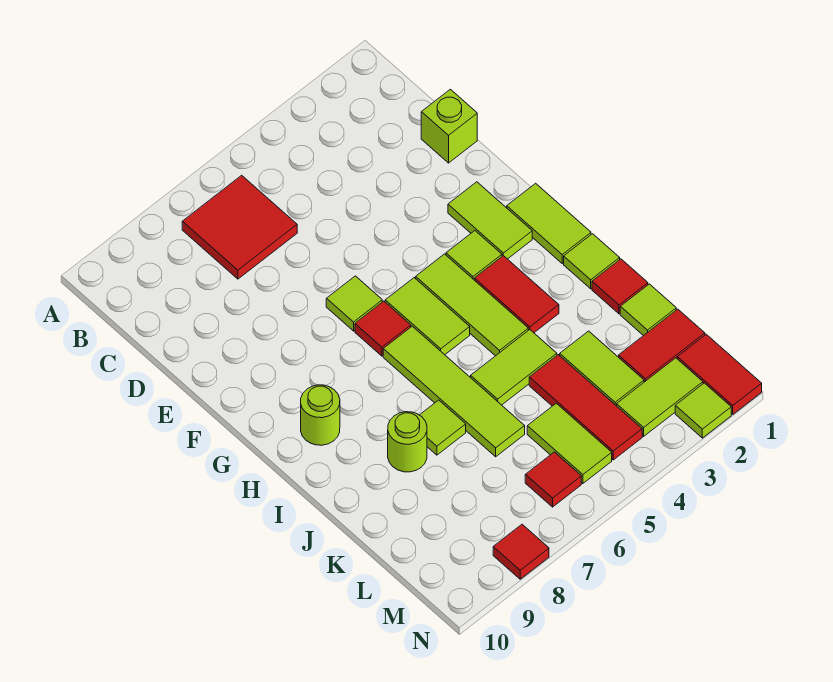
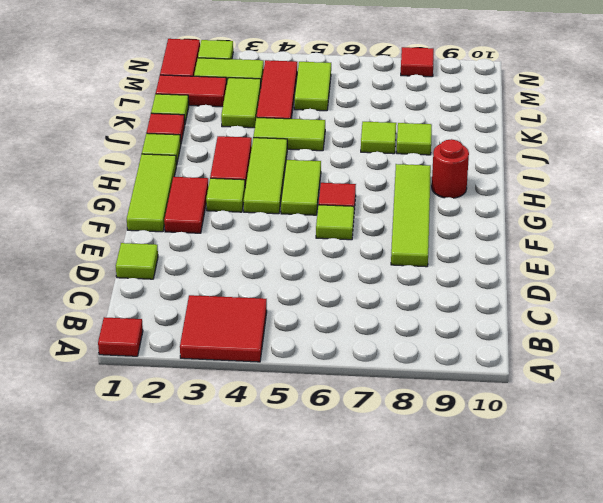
red 2x2 tile [182,175,297,279] -> red 2x2 tile moved to [180,295,267,362]
lime 1x1 brick [421,89,477,163] -> lime 1x1 tile [116,243,158,279]
lime 1x2 tile [448,182,532,259] -> red 1x2 tile [164,177,208,233]
lime 1x2 tile [507,183,591,263] -> lime 1x3 tile [127,154,176,232]
lime 1x4 tile [383,326,525,457] -> lime 1x4 tile moved to [391,164,431,267]
lime 1x1 round brick [301,385,340,445] -> red 1x1 round brick [432,139,469,198]
lime 1x1 round brick [388,412,427,472] -> lime 1x1 tile [397,123,432,155]
red 1x1 tile [525,452,581,507] -> red 1x1 tile moved to [98,317,143,356]

